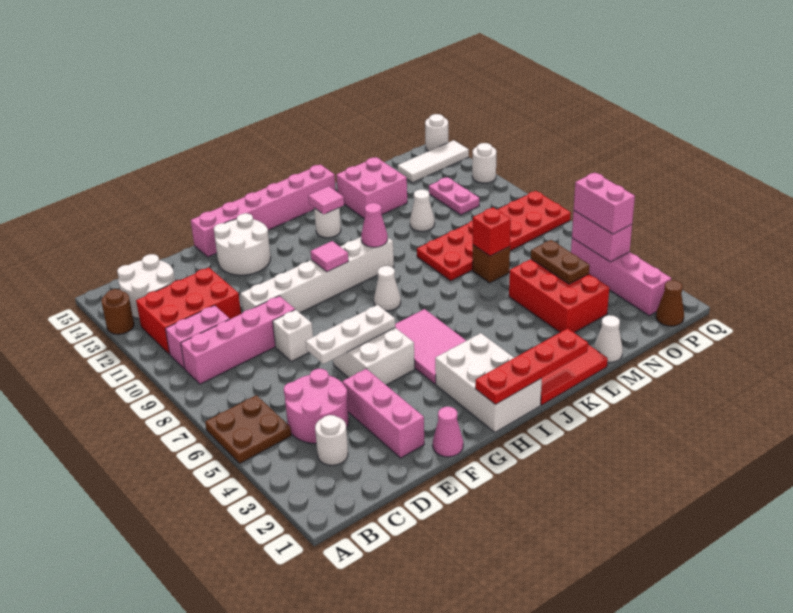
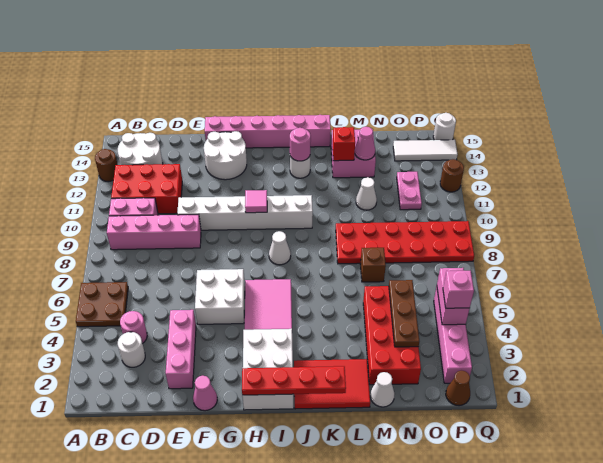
pink 2x2 round brick [284,369,349,443] -> pink 1x1 round brick [120,311,147,343]
white 1x3 plate [306,305,395,364] -> none
white 1x1 brick [273,310,313,361] -> none
pink 1x1 cone [361,203,388,247] -> pink 1x1 cone moved to [355,127,375,160]
pink 1x1 tile [308,186,344,214] -> pink 1x1 round brick [290,128,311,161]
red 2x3 brick [509,259,609,333] -> red 2x4 brick [363,286,421,385]
red 1x1 brick [473,208,511,256] -> red 1x1 brick moved to [333,127,355,161]
brown 1x2 plate [531,240,590,284] -> brown 1x3 plate [389,280,419,347]
pink 1x2 brick [574,173,635,234] -> pink 1x1 brick [443,271,474,308]
white 1x1 round brick [472,143,496,183] -> brown 1x1 round brick [440,159,464,192]

